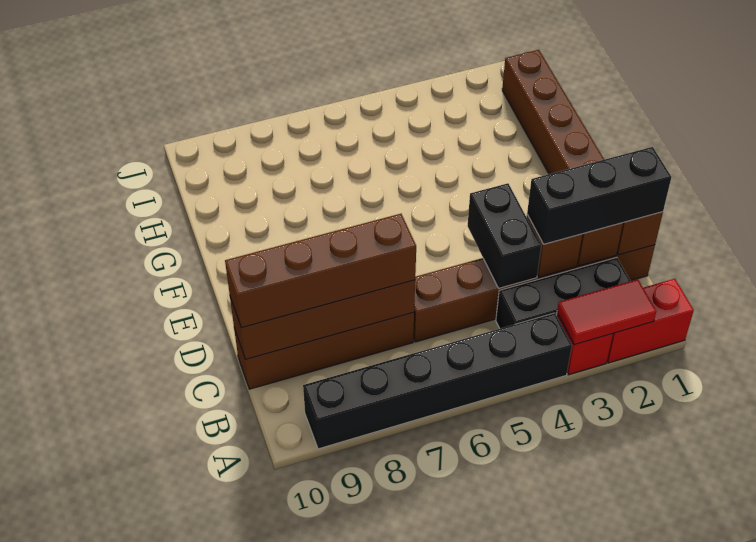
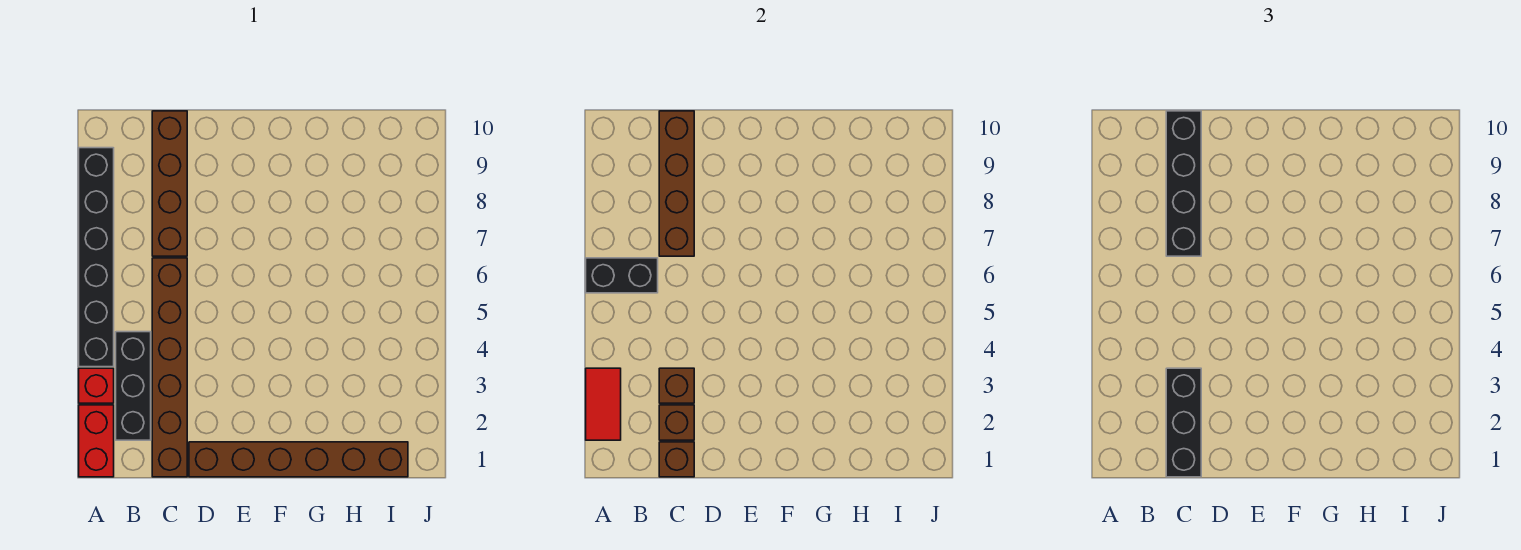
black 1x2 brick [468,183,541,288] -> black 1x2 brick moved to [586,258,658,293]
brown 1x4 brick [225,214,416,328] -> black 1x4 brick [1166,111,1201,256]

